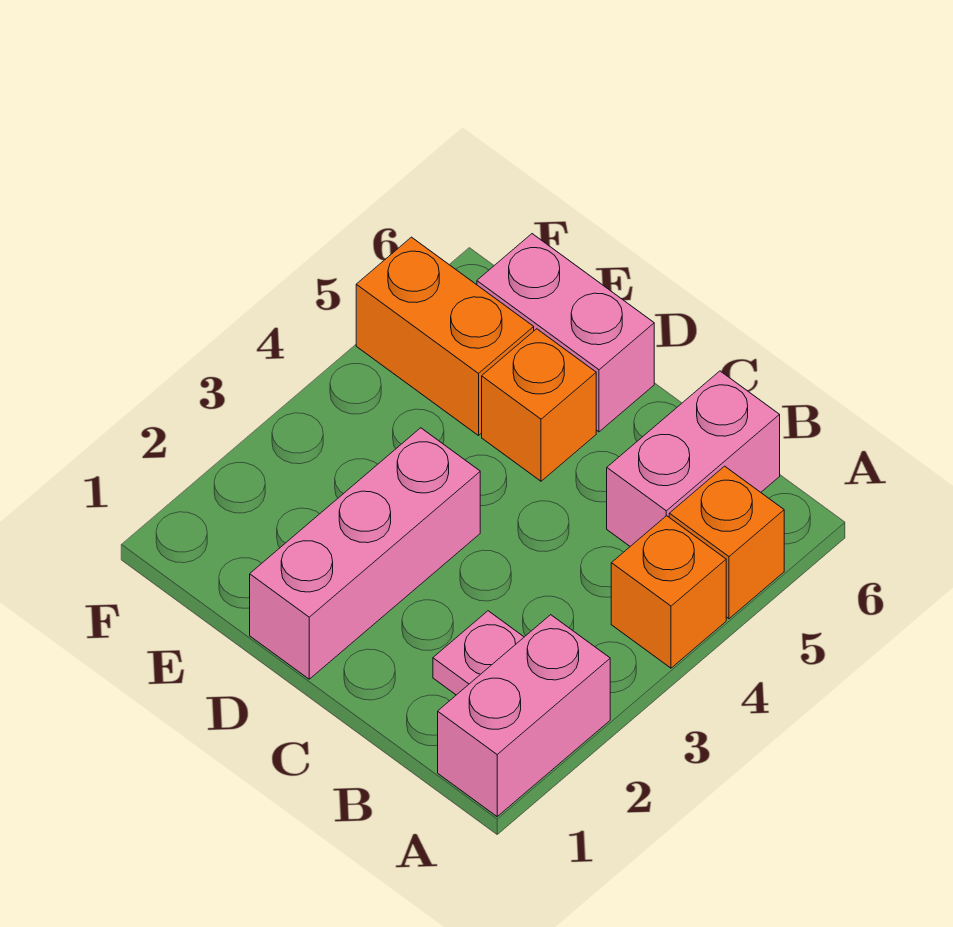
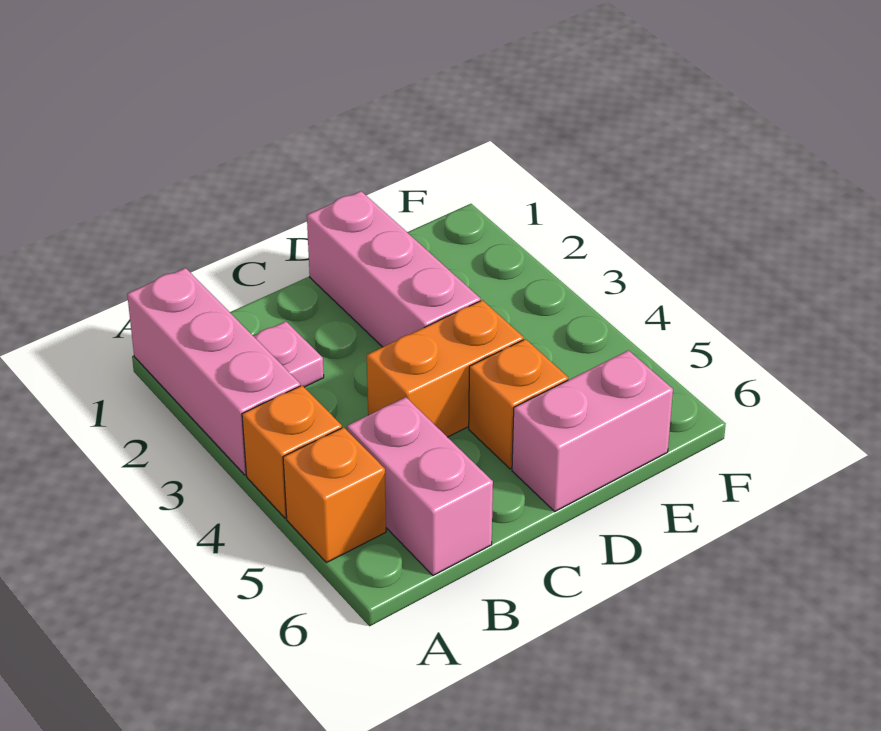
pink 1x2 brick [438,615,610,817] -> pink 1x3 brick [127,268,300,475]
orange 1x2 brick [356,237,534,435] -> orange 1x2 brick moved to [367,300,524,437]

